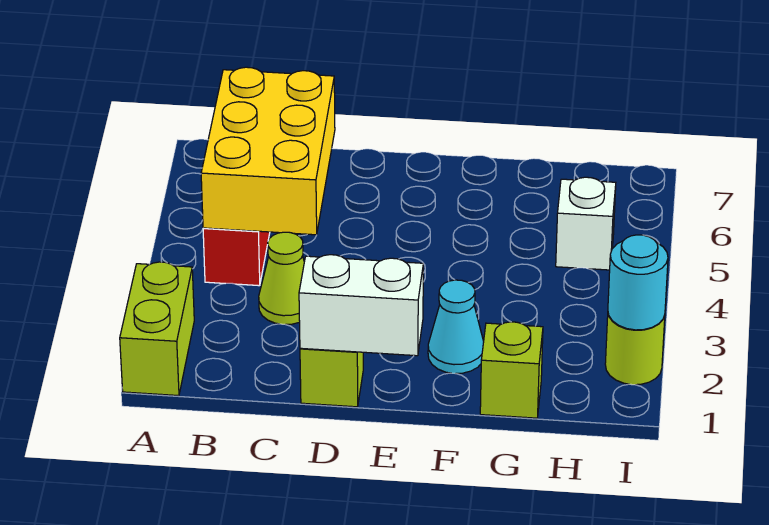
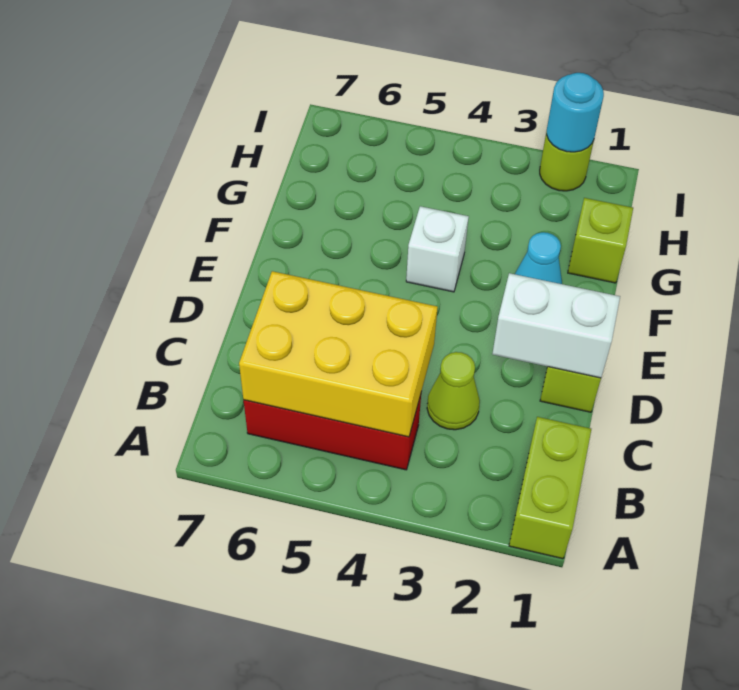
lime 1x2 brick [120,262,194,396] -> lime 1x2 brick turned to [509,417,591,559]
white 1x2 brick [299,255,423,356] -> white 1x2 brick turned to [492,273,620,378]
white 1x1 brick [556,177,616,270] -> white 1x1 brick moved to [406,206,469,292]

